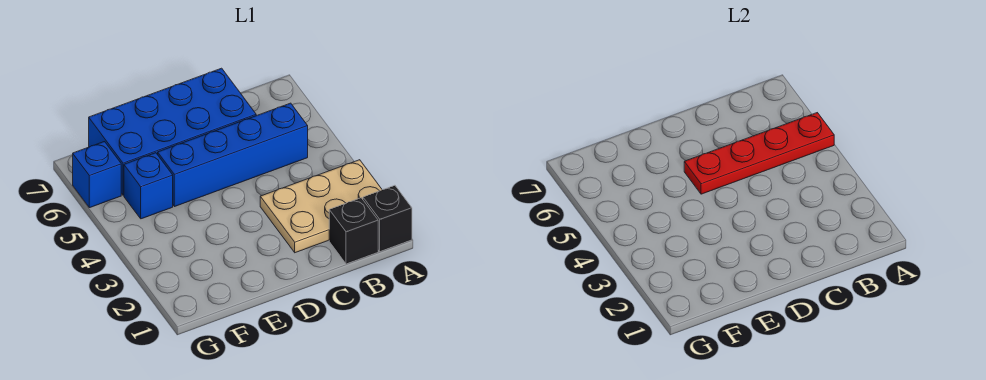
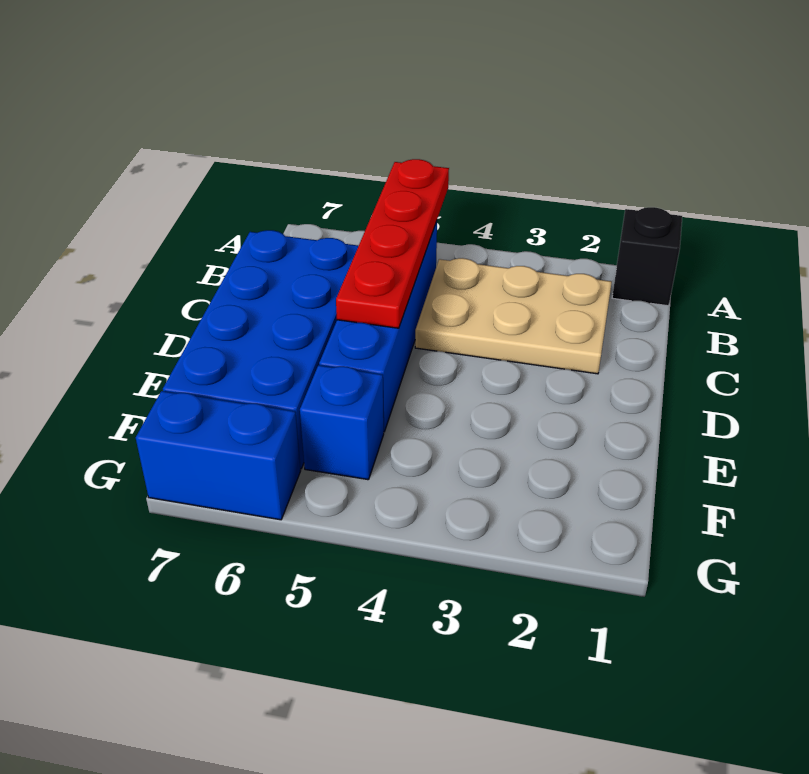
tan 2x3 plate [260,160,382,253] -> tan 2x3 plate turned to [415,258,612,374]
black 1x1 brick [329,198,378,264] -> none
blue 1x1 brick [73,142,121,208] -> blue 1x2 brick [136,391,300,520]

